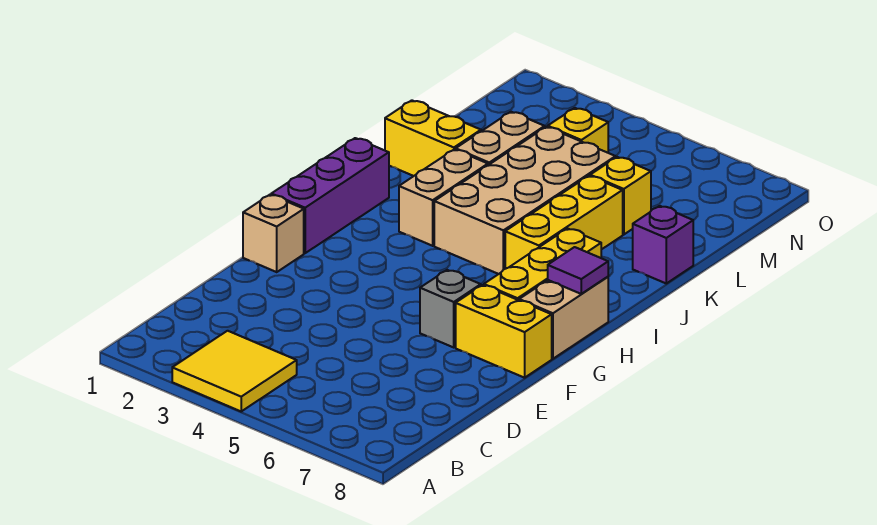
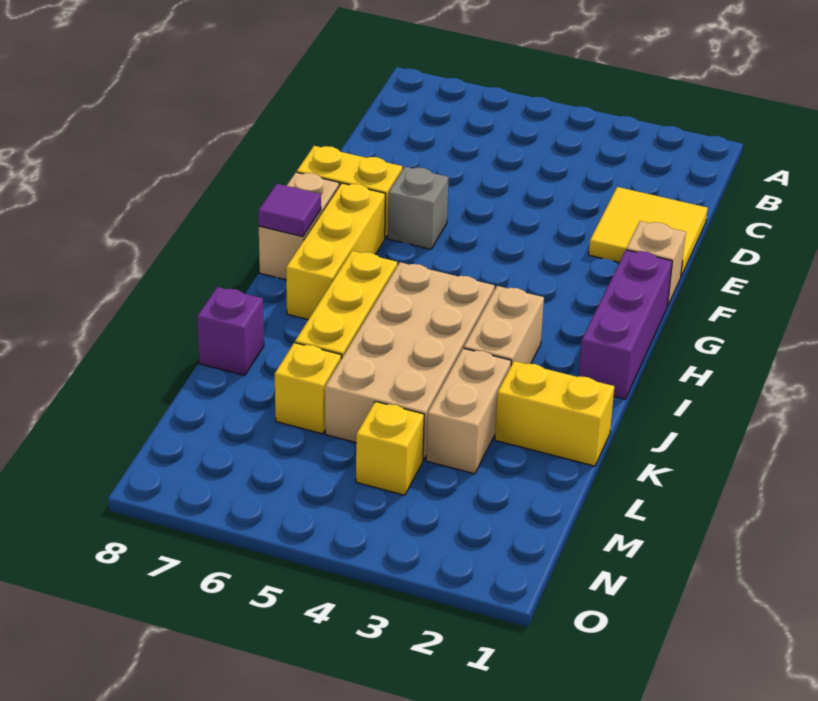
yellow 2x2 tile [172,331,297,411] -> yellow 2x2 tile moved to [589,187,708,276]

